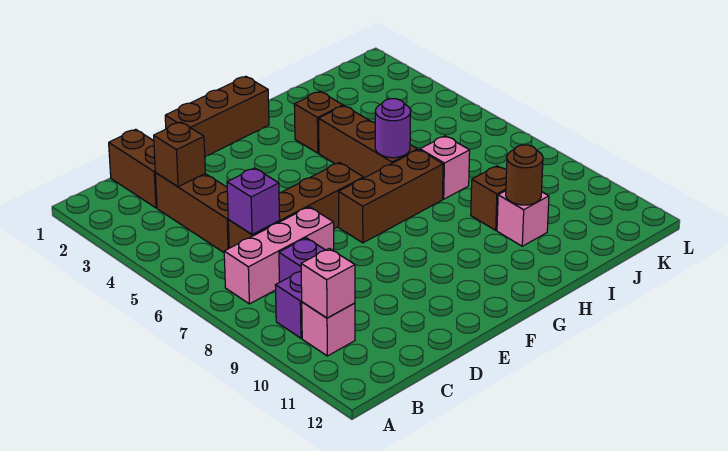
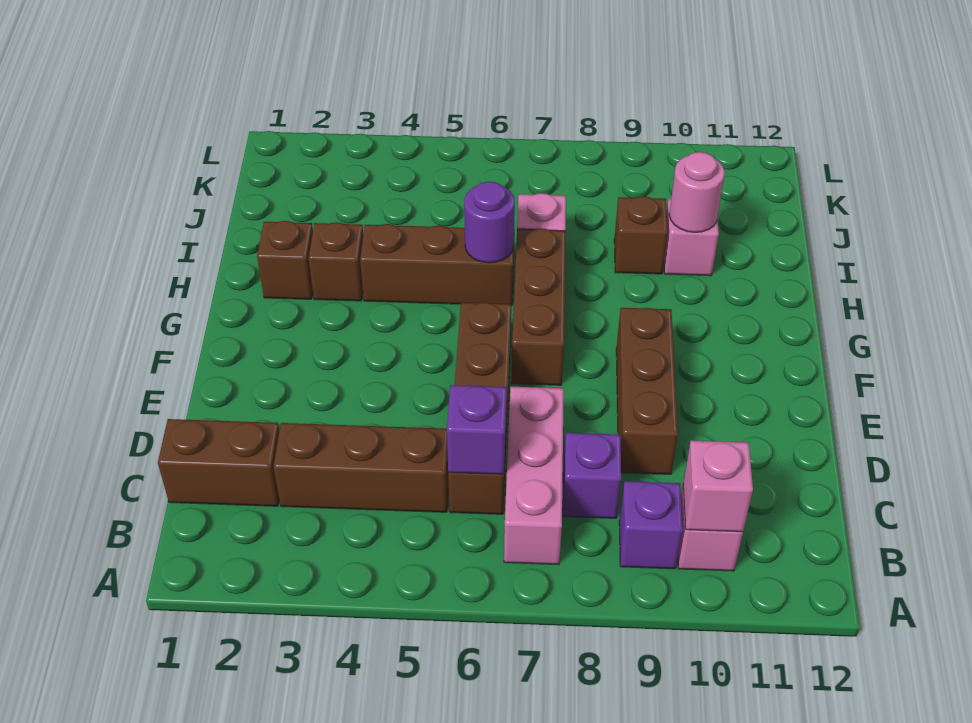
brown 1x1 brick [154,122,205,187] -> brown 1x1 brick moved to [257,221,313,299]
brown 1x3 brick [165,76,269,157] -> brown 1x3 brick moved to [616,308,678,474]
brown 1x1 round brick [506,145,543,205] -> pink 1x1 round brick [669,152,725,232]

